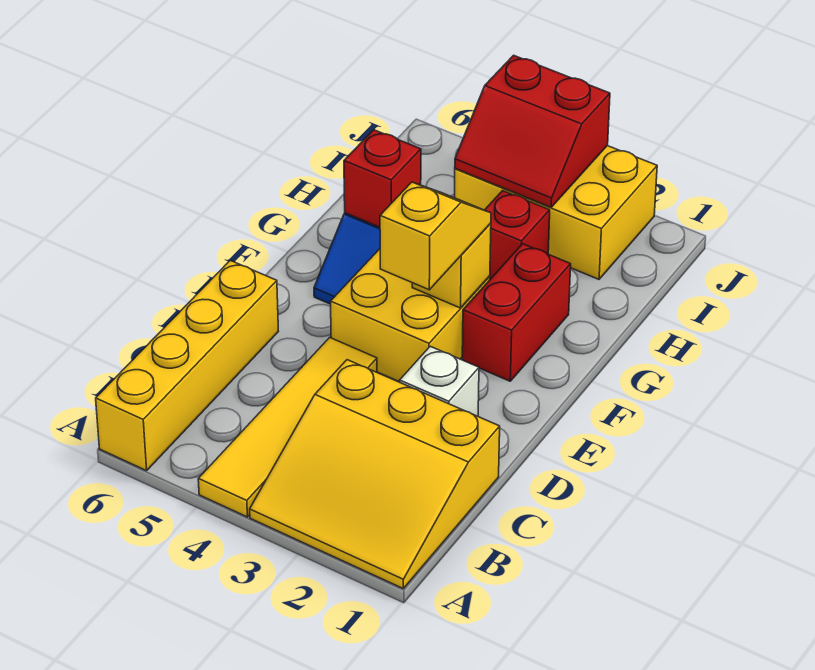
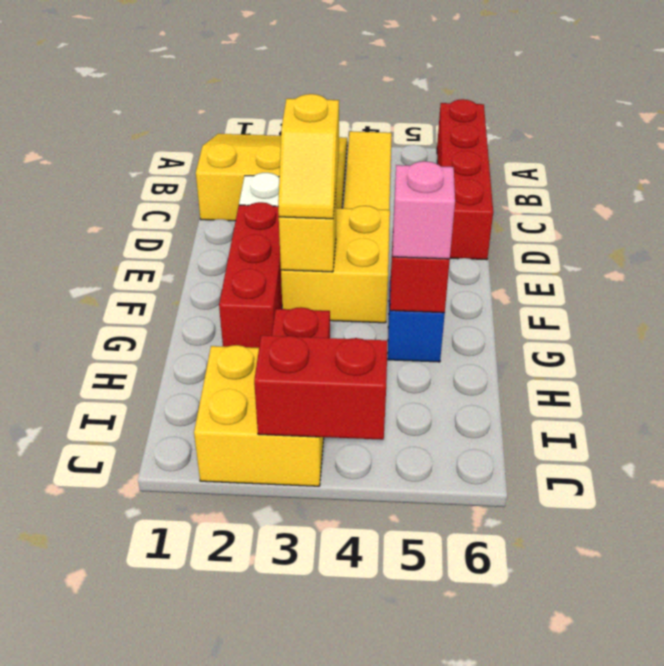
yellow 1x4 brick [96,260,278,471] -> red 1x4 brick [437,99,493,260]
red 1x2 brick [462,244,571,381] -> red 1x3 brick [219,202,282,348]
none -> pink 1x1 brick [393,161,455,259]
yellow 2x3 brick [454,146,657,279] -> yellow 2x2 brick [194,345,324,486]

